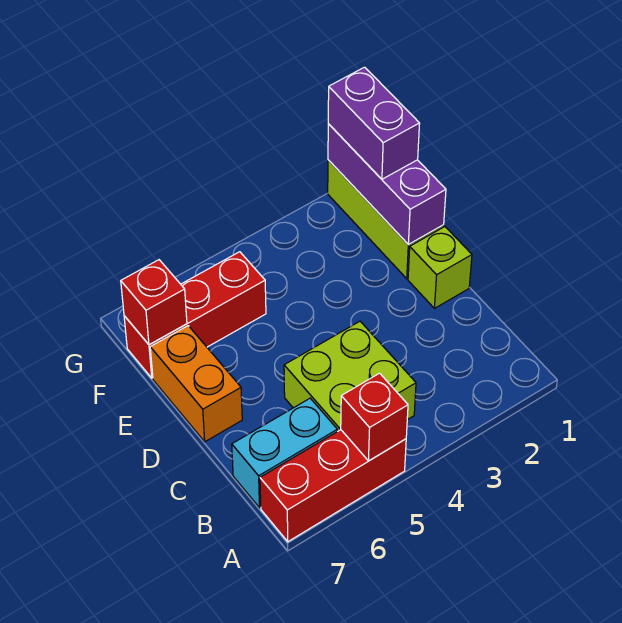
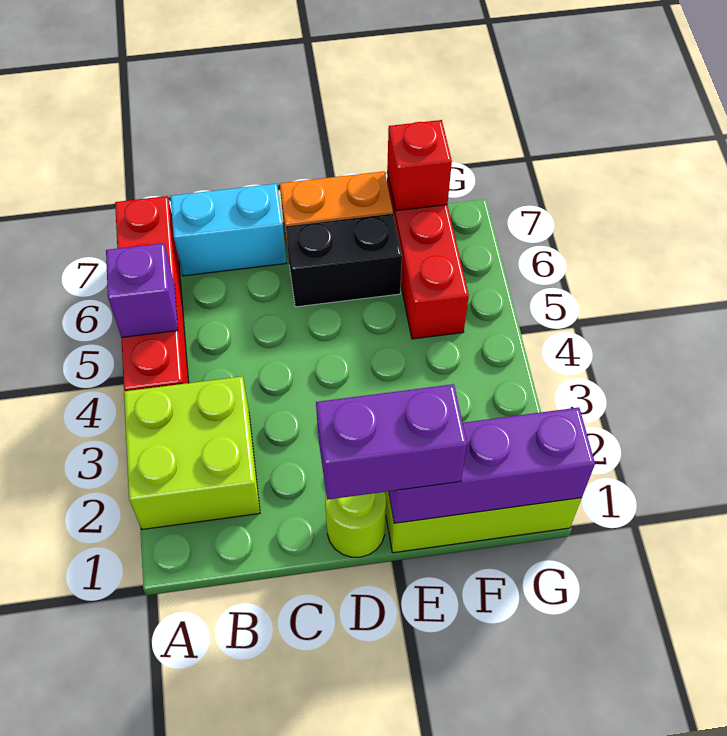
red 1x3 brick [260,430,406,542] -> red 1x4 brick [115,196,189,391]
red 1x1 brick [341,373,408,461] -> purple 1x1 brick [106,243,178,337]
lime 2x2 brick [284,321,416,431] -> lime 2x2 brick moved to [124,376,260,529]
cyan 1x2 brick [232,398,337,508] -> cyan 1x2 brick turned to [170,184,286,276]
lime 1x1 brick [408,227,472,308] -> lime 1x1 round brick [325,492,386,557]
none -> black 1x2 brick [286,214,402,307]
purple 1x2 brick [328,67,420,179] -> purple 1x2 brick moved to [316,384,467,500]

